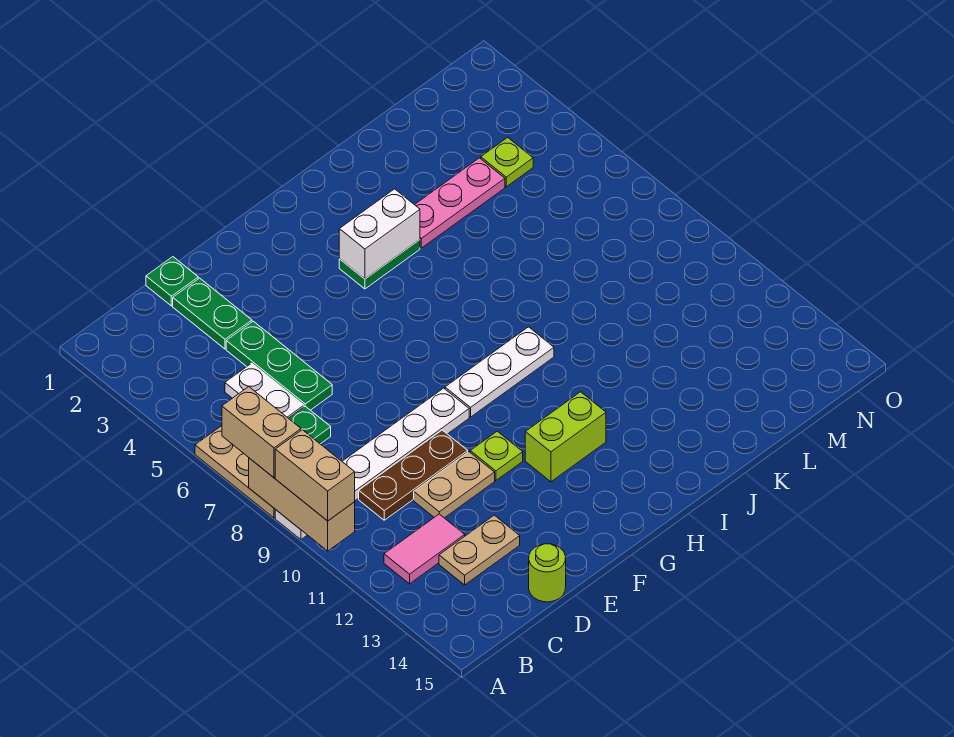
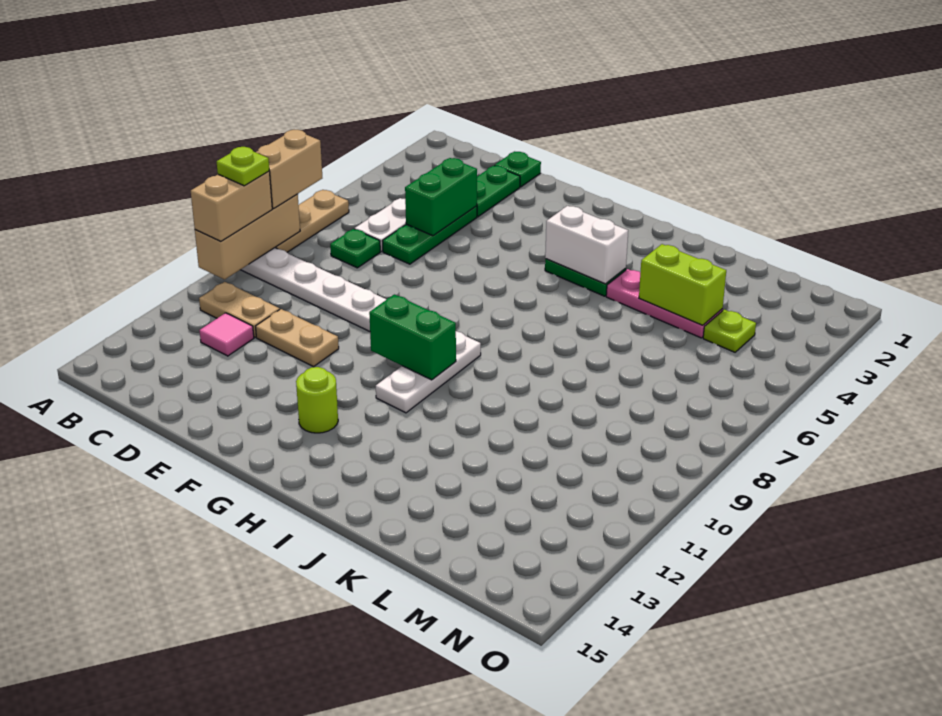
pink 1x2 tile [384,514,465,584] -> pink 1x1 tile [199,313,254,356]
brown 1x3 plate [359,430,468,520] -> none
tan 1x2 plate [439,515,520,585] -> tan 1x2 plate moved to [199,282,280,337]
none -> green 1x2 brick [405,158,477,236]
lime 1x1 round brick [529,544,566,602] -> lime 1x1 round brick moved to [296,367,338,433]
lime 1x1 plate [470,431,523,481] -> lime 1x1 plate moved to [217,147,269,186]
white 1x3 plate [445,327,554,417] -> white 1x3 plate turned to [376,331,481,413]
none -> green 1x2 brick [369,294,456,380]
lime 1x2 brick [525,392,606,482] -> lime 1x2 brick moved to [639,244,726,325]

